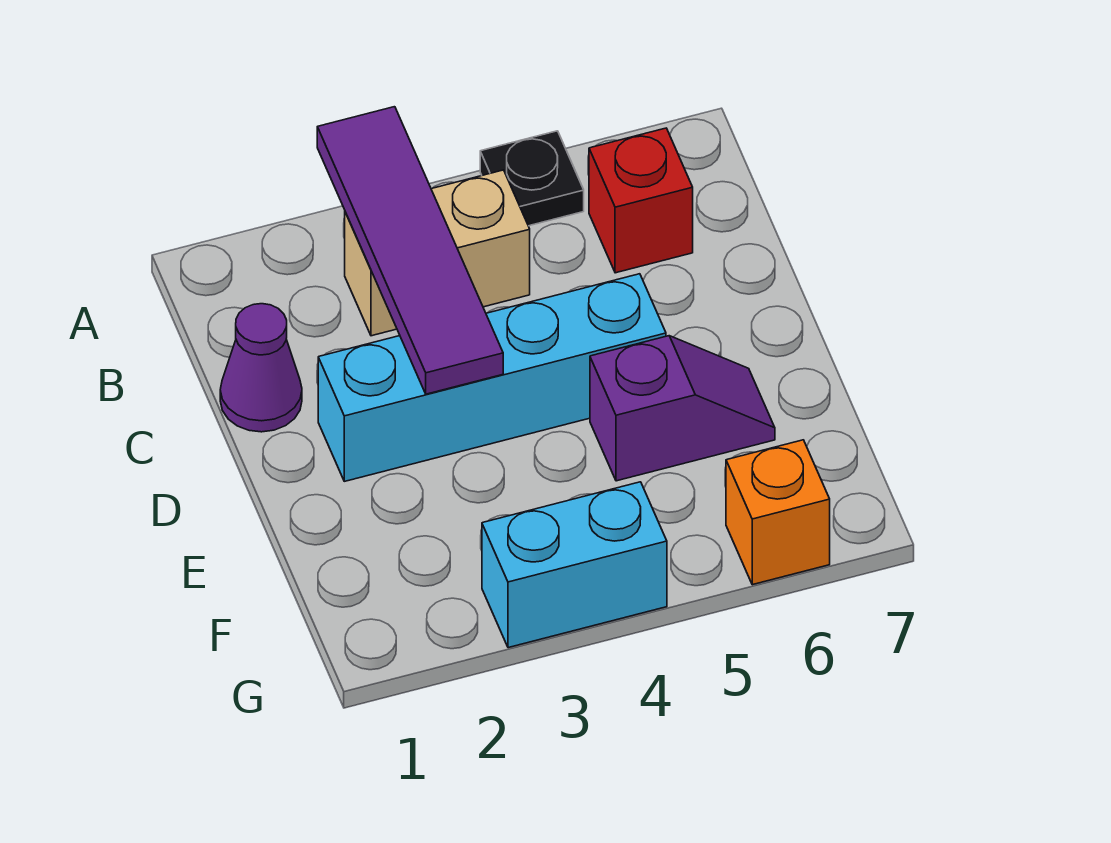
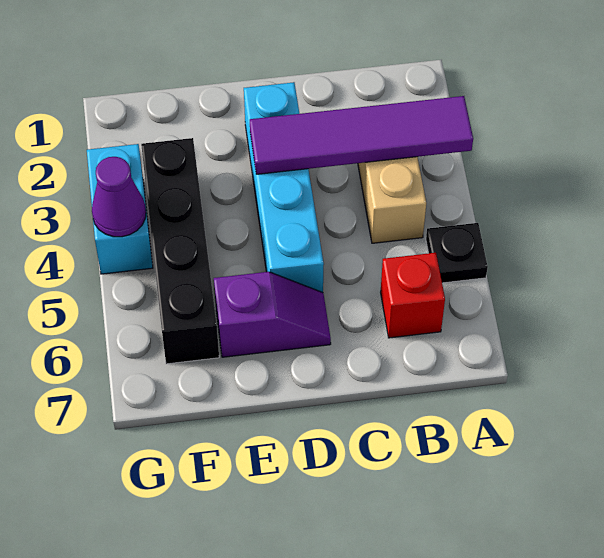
purple 1x1 cone [220,304,302,432] -> purple 1x1 cone moved to [92,157,146,237]
purple 1x2 slope [590,336,775,481] -> purple 1x2 slope turned to [214,272,331,357]
none -> black 1x4 brick [141,138,219,364]
orange 1x1 brick [726,440,830,585] -> none

